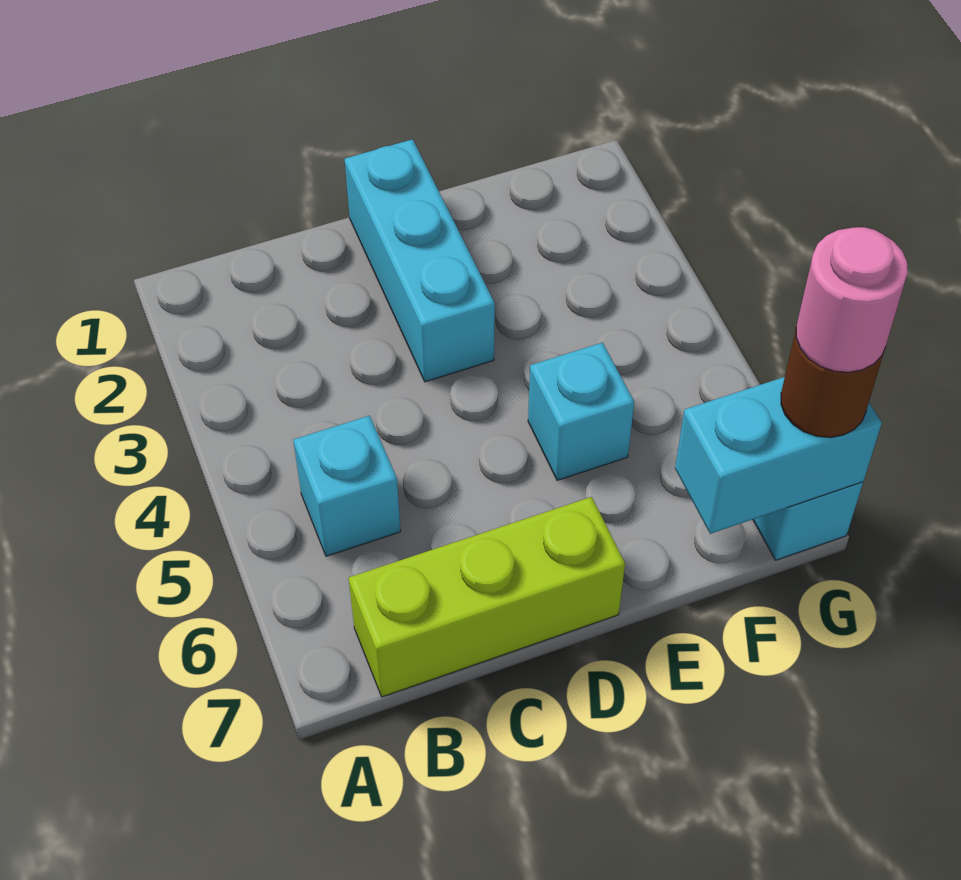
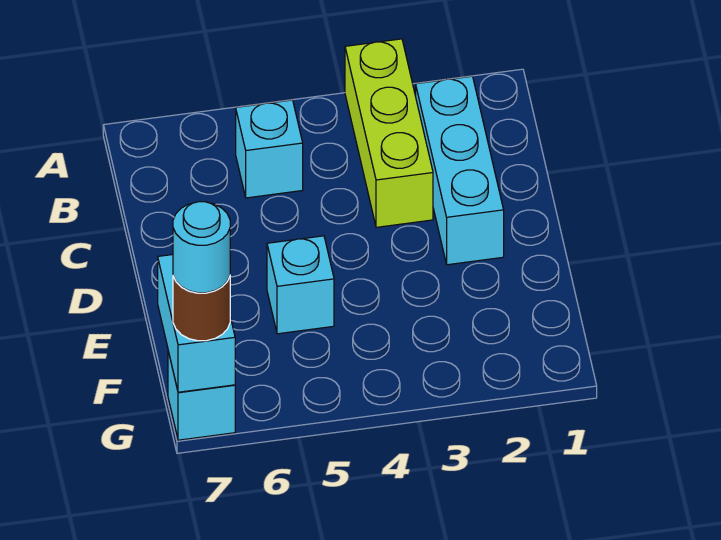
lime 1x3 brick [349,497,625,697] -> lime 1x3 brick moved to [345,39,433,227]
cyan 1x3 brick [345,139,495,382] -> cyan 1x3 brick turned to [416,76,504,265]
pink 1x1 round brick [796,227,908,372] -> cyan 1x1 round brick [173,202,230,293]

